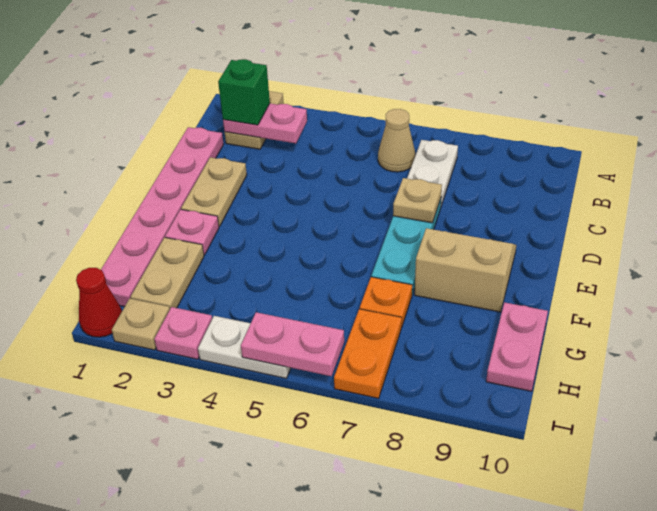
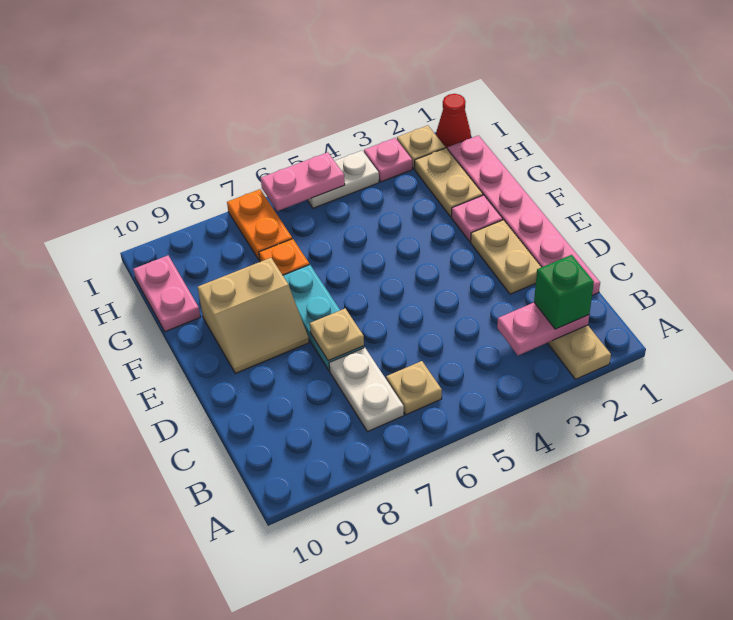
tan 1x1 cone [378,109,415,172] -> tan 1x1 plate [386,361,442,415]

